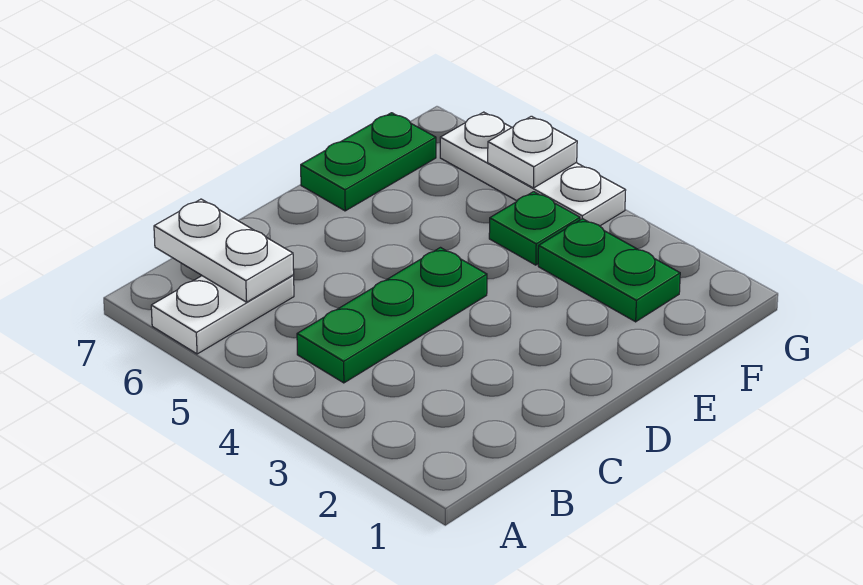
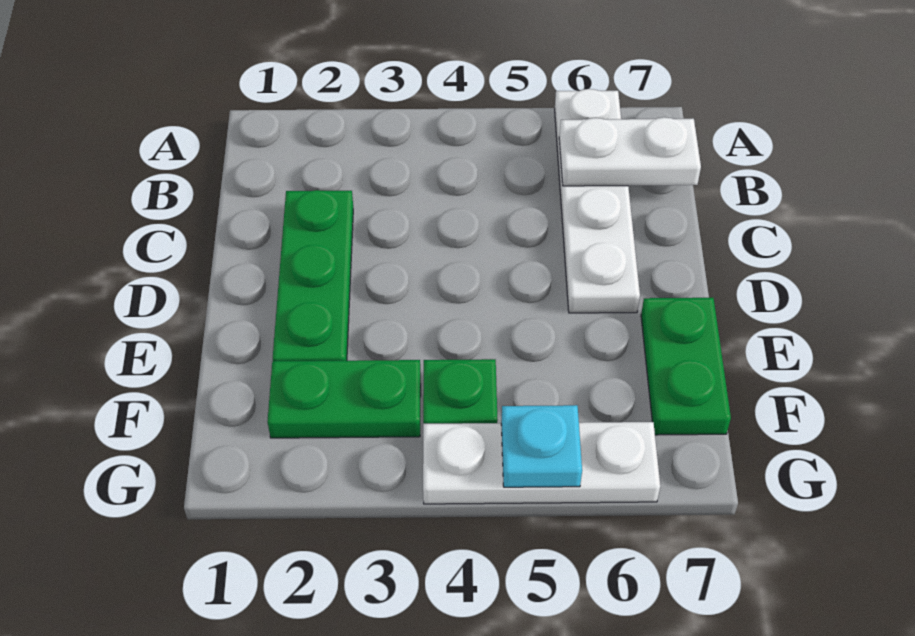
white 1x2 plate [151,275,294,354] -> white 1x4 plate [555,89,640,313]
green 1x3 plate [297,248,487,383] -> green 1x3 plate moved to [273,190,353,361]
white 1x1 plate [488,116,577,188] -> cyan 1x1 plate [501,405,582,487]

